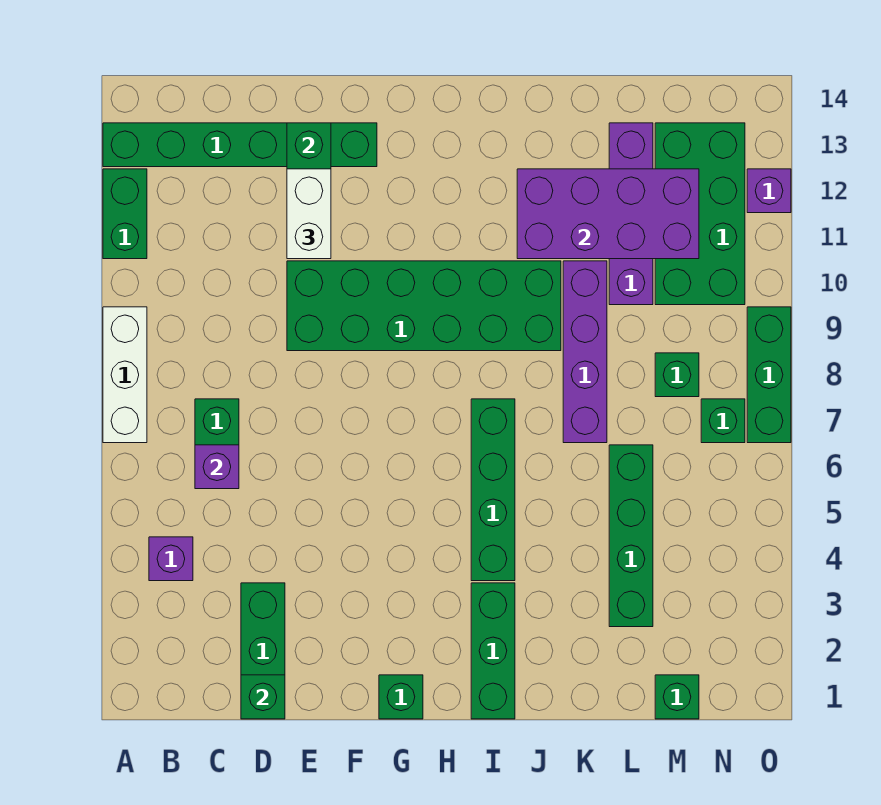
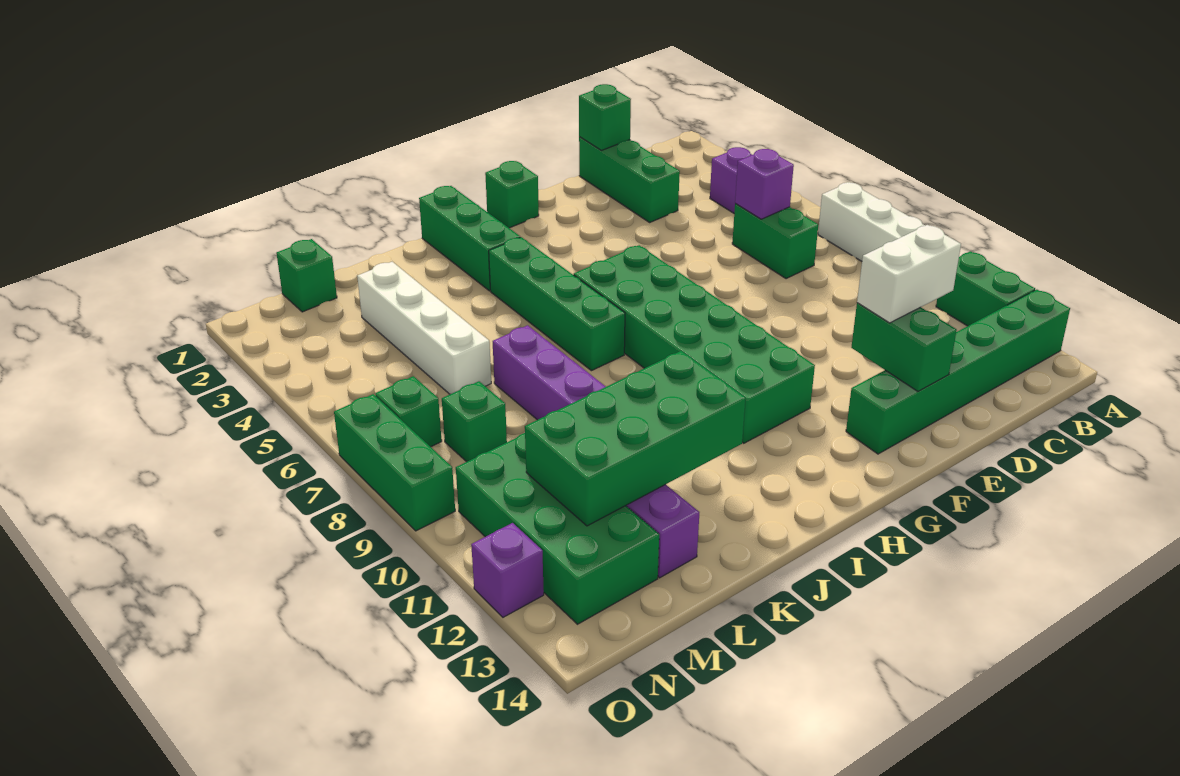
green 2x6 brick [287,261,561,351] -> green 2x6 brick turned to [574,245,815,443]
white 1x2 brick [287,169,331,259] -> white 1x2 brick turned to [857,225,961,323]
purple 2x4 brick [517,169,699,259] -> green 2x4 brick [525,351,746,526]
green 1x4 brick [609,445,653,627] -> white 1x4 brick [357,262,491,394]

